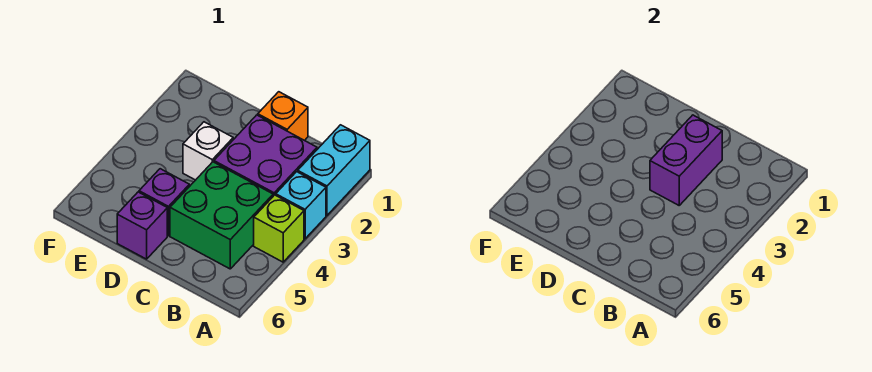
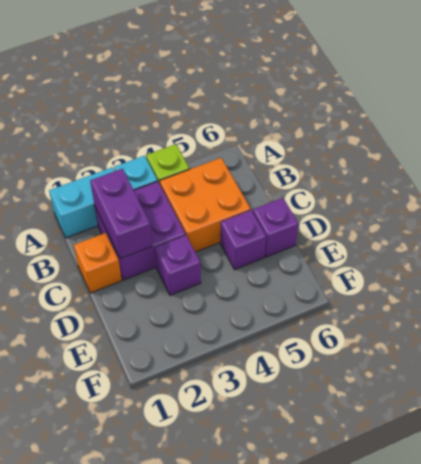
green 2x2 brick [170,162,273,269] -> orange 2x2 brick [160,158,251,252]
purple 1x2 brick [650,115,722,205] -> purple 1x2 brick turned to [90,169,152,259]
white 1x1 brick [183,122,233,180] -> purple 1x1 brick [155,235,201,295]

